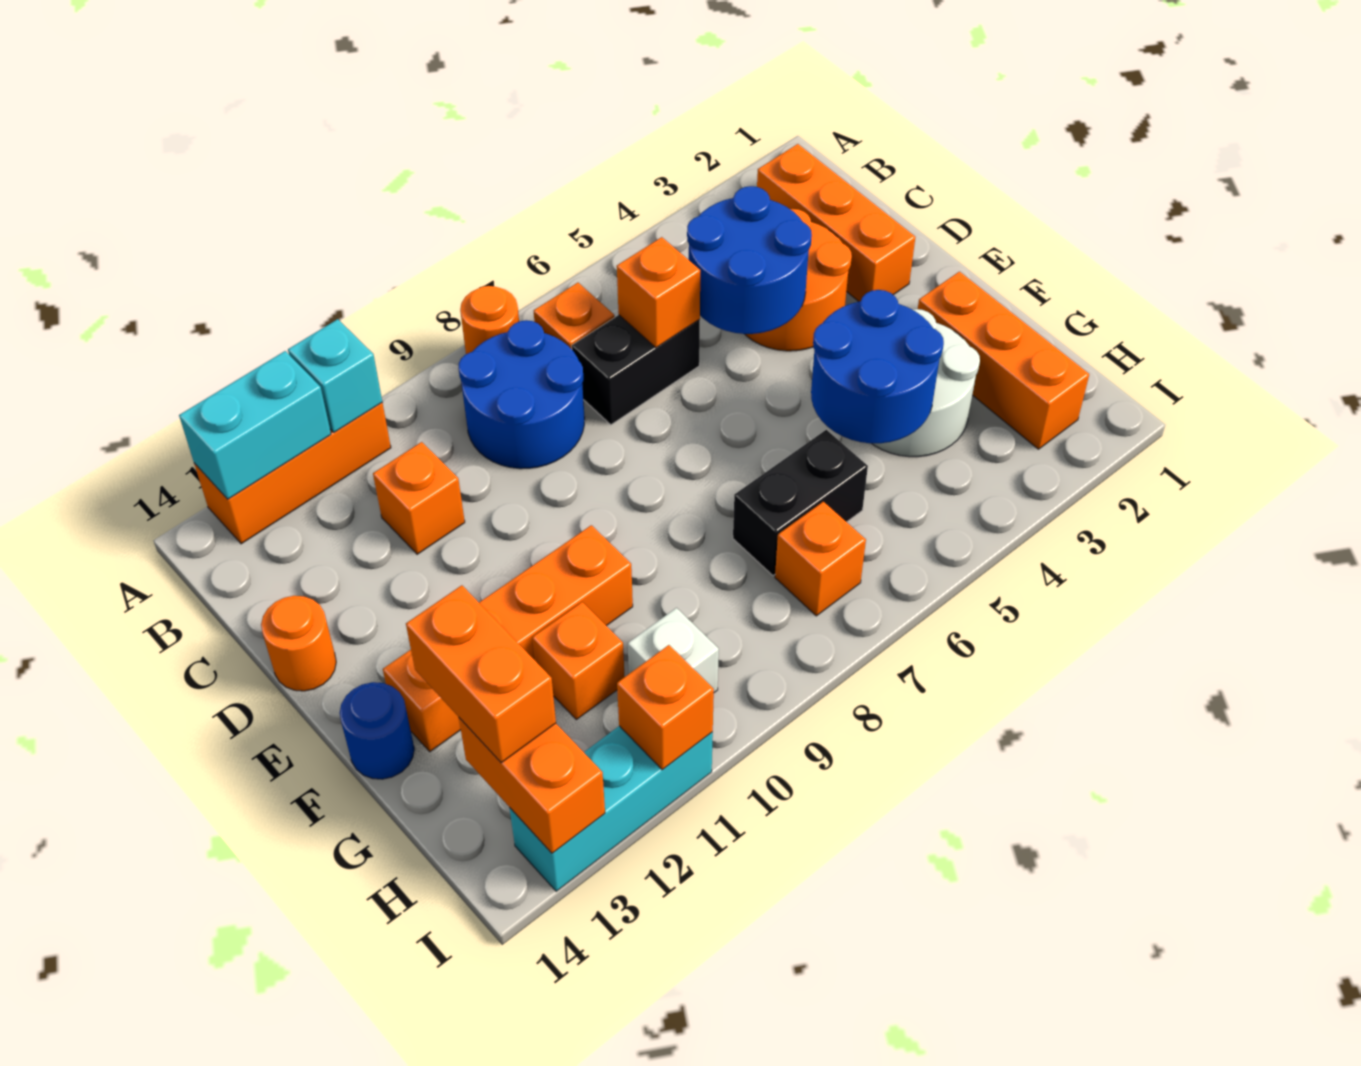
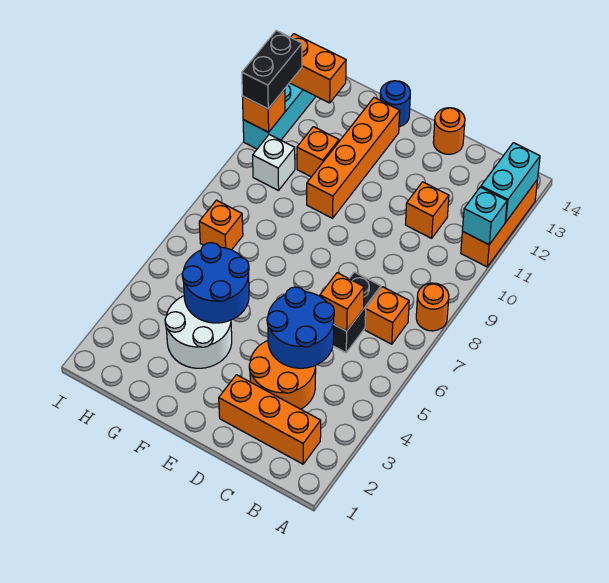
blue 2x2 round brick [458,320,585,469] -> none
orange 1x3 brick [918,272,1089,449] -> none
black 1x2 brick [733,430,868,576] -> black 1x2 brick moved to [242,31,302,109]
orange 1x2 brick [406,585,556,763] -> none

